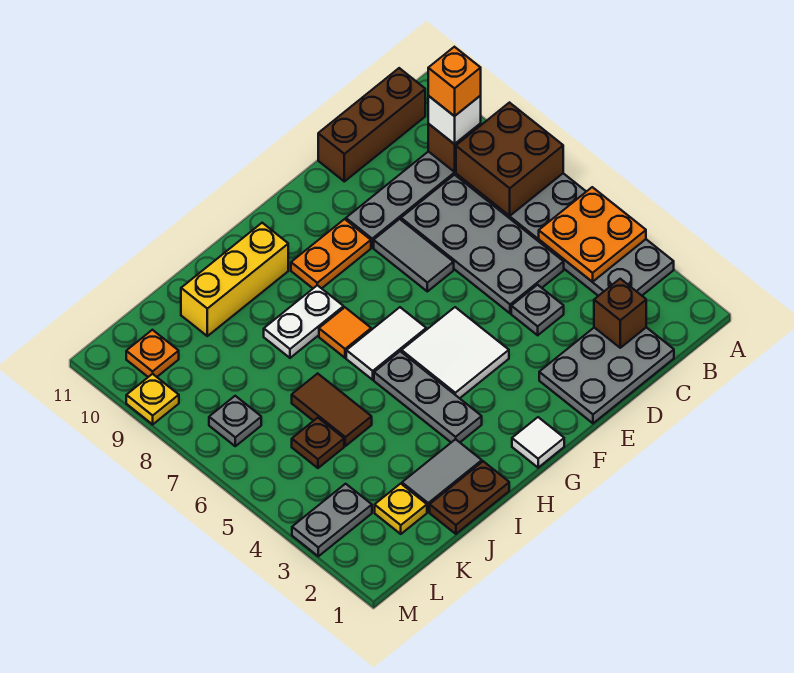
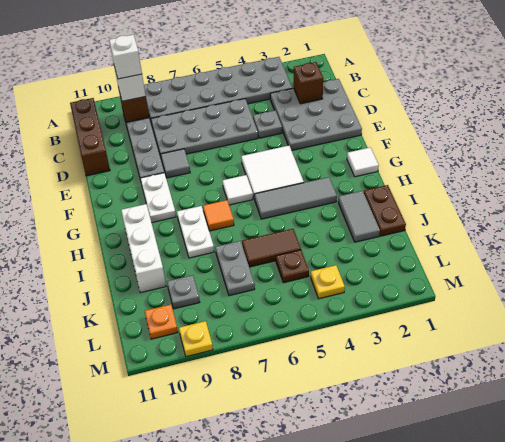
orange 2x2 plate [539,187,646,282] -> none
brown 2x2 brick [456,103,563,216] -> none
orange 1x1 brick [428,47,481,116] -> white 1x1 brick [109,35,142,79]
grey 2x3 plate [539,327,674,423] -> grey 3x3 plate [270,79,362,151]
grey 1x2 tile [374,219,454,291] -> grey 1x1 tile [161,149,190,178]
orange 1x2 plate [291,219,371,288] -> white 1x2 plate [140,173,176,223]
white 1x2 tile [346,307,426,380] -> white 1x1 tile [222,175,253,205]
grey 1x3 plate [374,351,482,442] -> grey 1x3 tile [254,177,337,219]
yellow 1x3 brick [181,223,288,336] -> white 1x3 brick [121,204,166,293]
yellow 1x1 plate [375,484,427,534] -> yellow 1x1 plate moved to [311,265,345,299]
grey 1x2 plate [292,484,372,556] -> grey 1x2 plate moved to [215,241,255,296]
grey 1x1 plate [209,396,261,446] -> grey 1x1 plate moved to [167,275,200,309]

